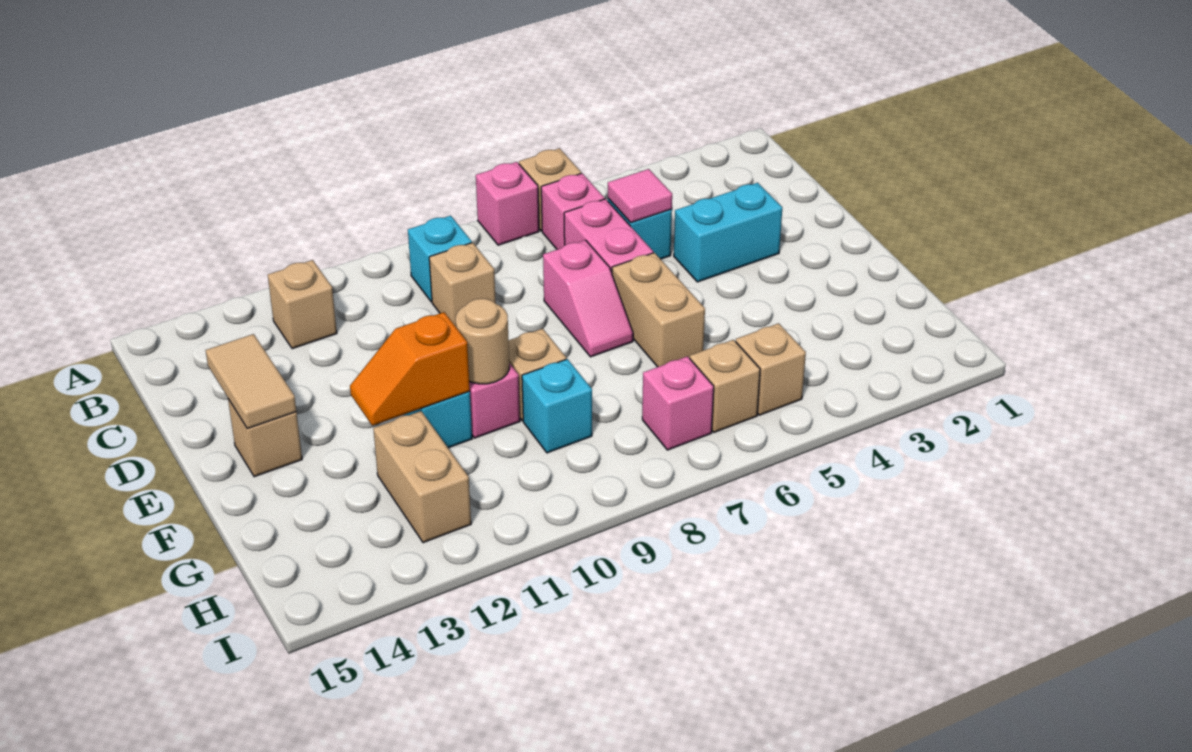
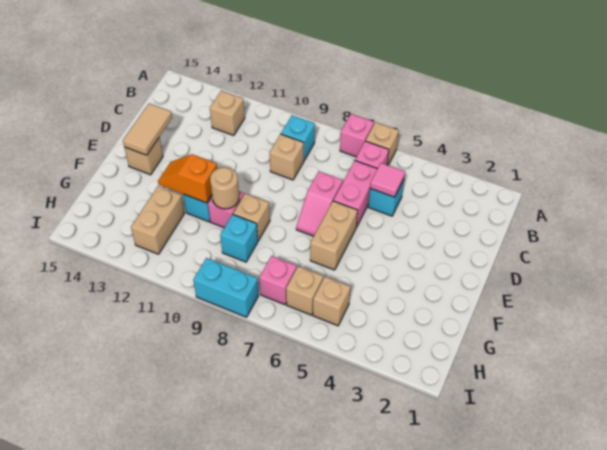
cyan 1x2 brick [674,183,782,282] -> cyan 1x2 brick moved to [193,258,259,317]

